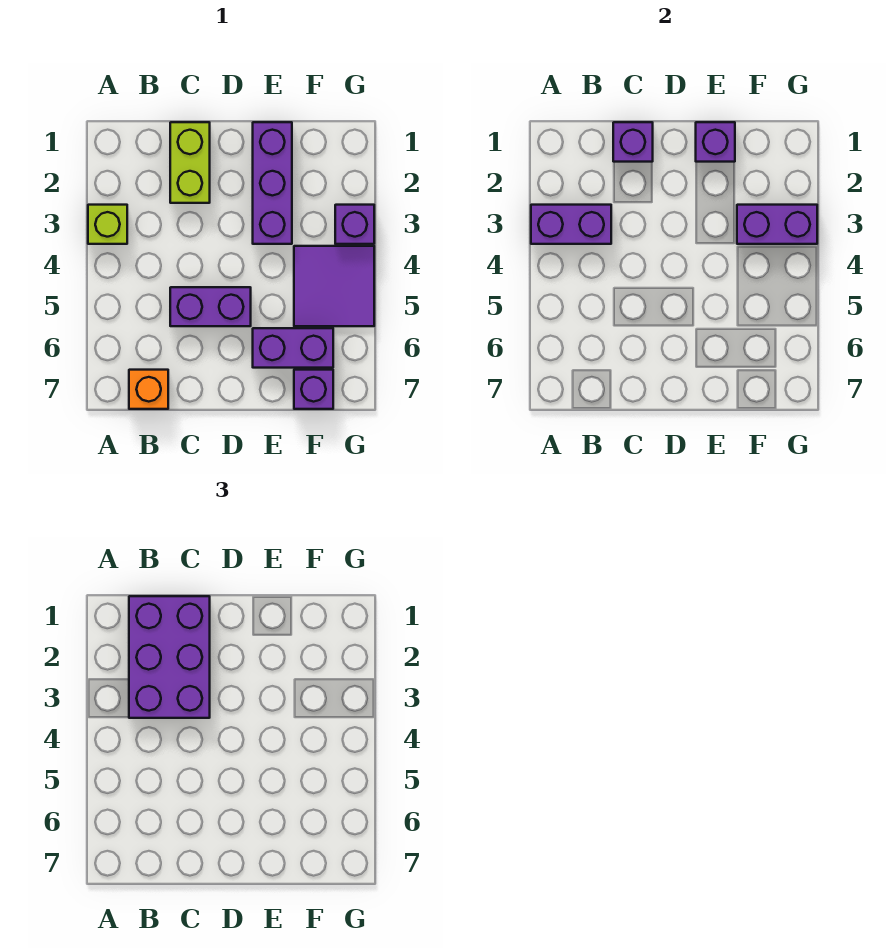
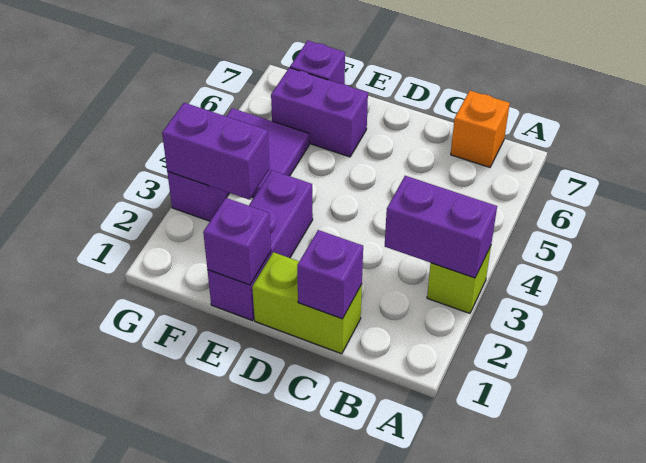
purple 2x3 brick [129,596,210,718] -> none
lime 1x2 brick [170,122,210,203] -> lime 1x2 brick turned to [252,252,362,354]
purple 1x2 brick [170,287,251,326] -> none

